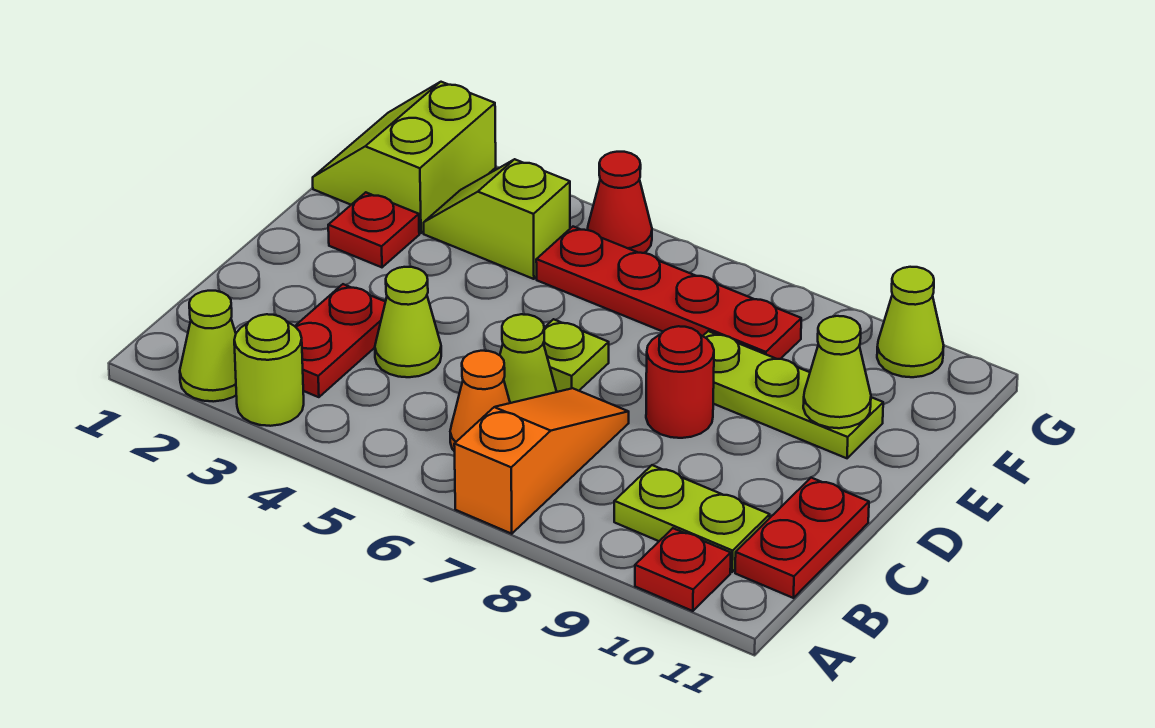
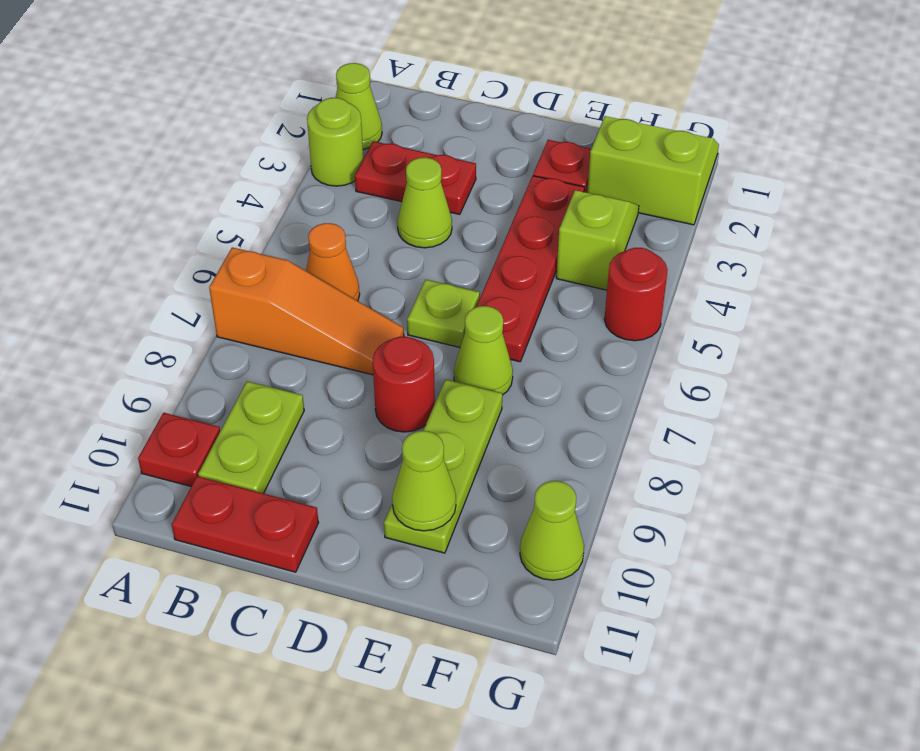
lime 1x1 cone [500,314,556,403] -> lime 1x1 cone moved to [454,306,513,395]
red 1x4 plate [536,227,801,359] -> red 1x4 plate moved to [476,176,584,362]
red 1x1 cone [587,152,652,253] -> red 1x1 round brick [604,248,668,341]

